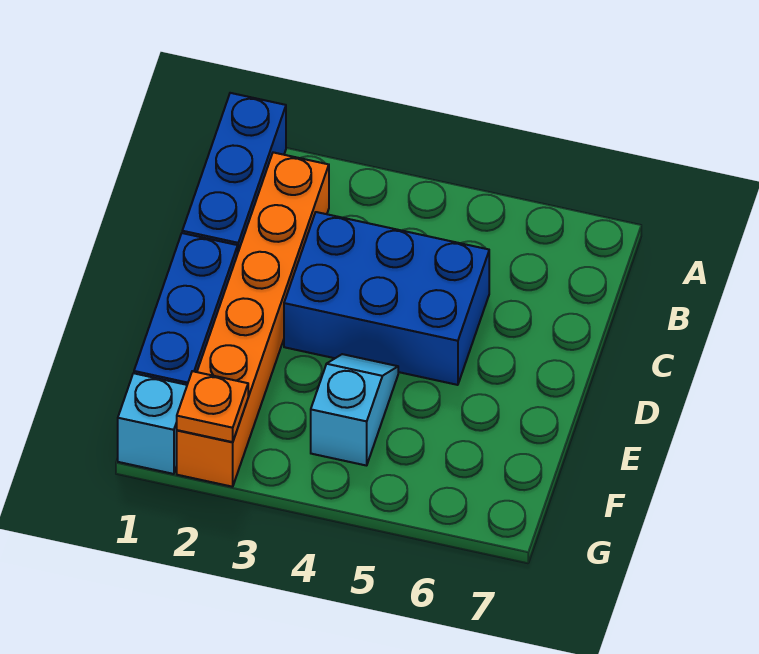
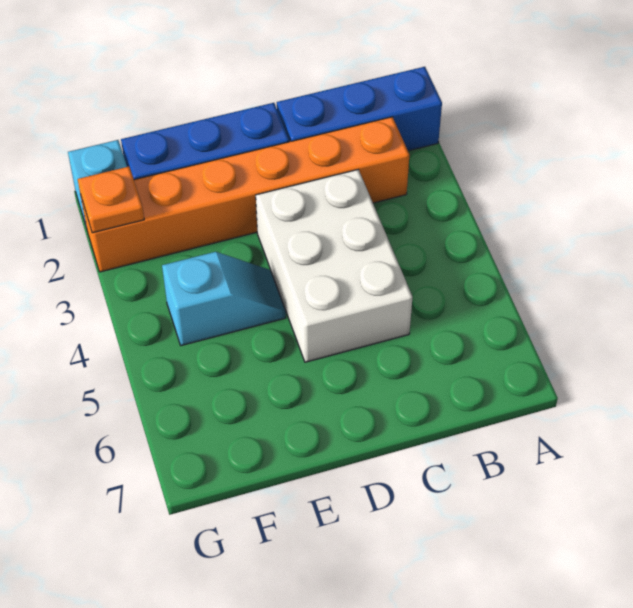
blue 2x3 brick [284,212,489,385] -> white 2x3 brick [256,170,413,362]

